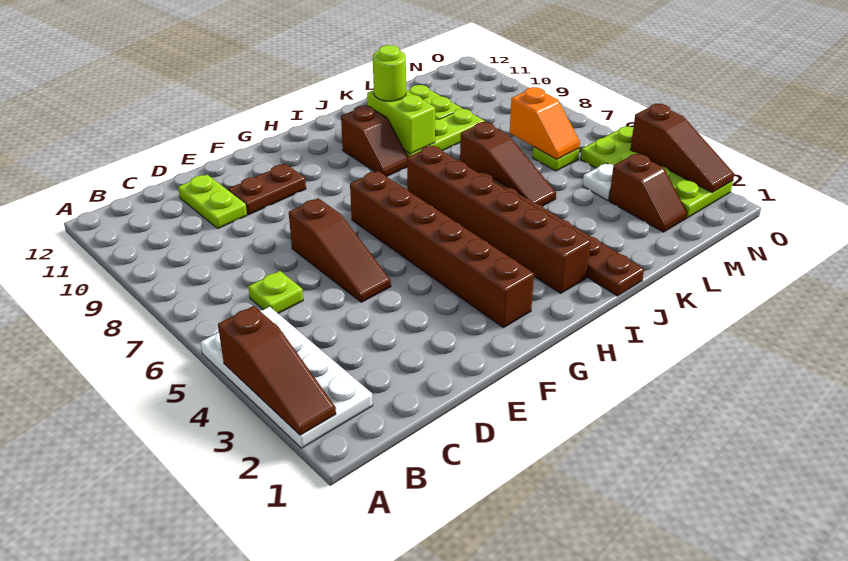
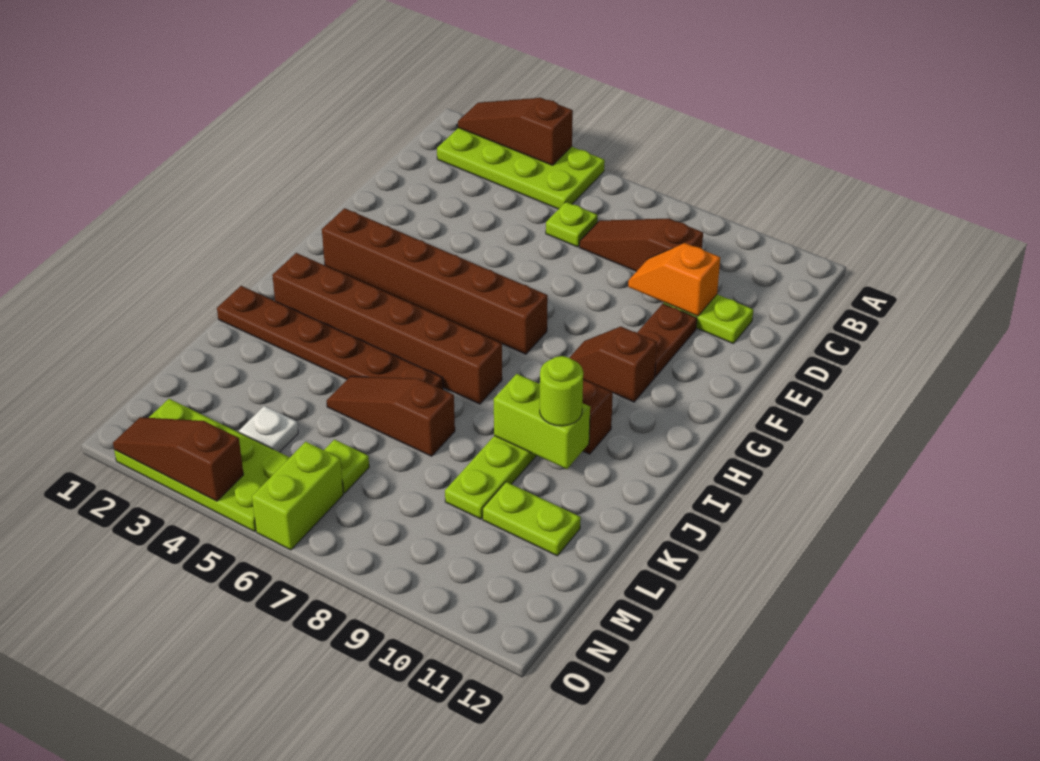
white 2x4 plate [200,307,373,448] -> lime 2x4 plate [437,128,605,209]
brown 1x3 slope [289,198,391,302] -> brown 1x3 slope moved to [579,218,703,272]
brown 1x2 slope [609,153,687,232] -> brown 1x2 slope moved to [569,327,657,402]
orange 1x2 slope [510,87,580,159] -> orange 1x2 slope moved to [628,243,720,316]
none -> lime 1x2 brick [252,442,343,550]

